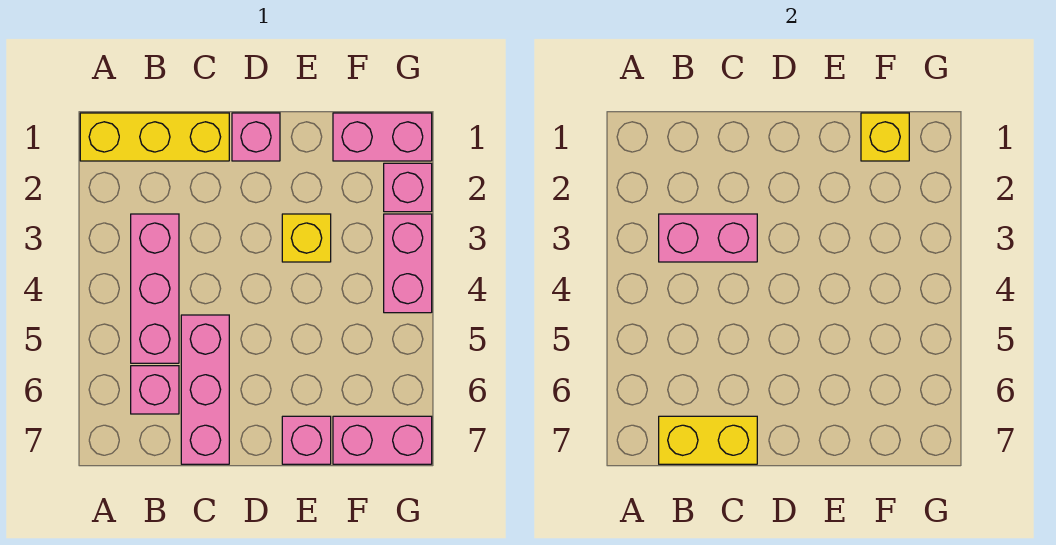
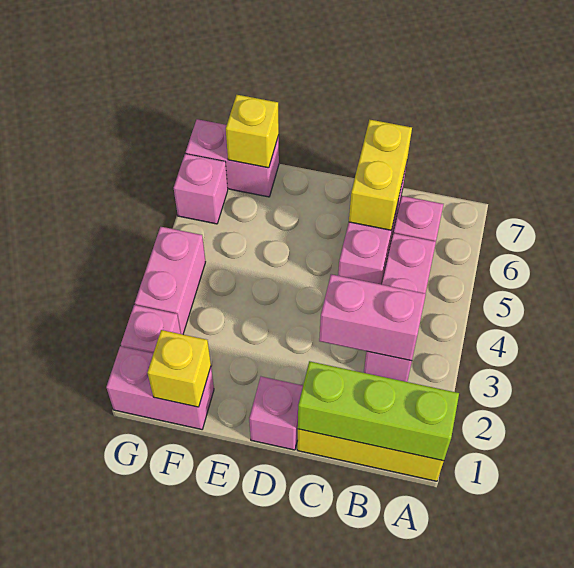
none -> lime 1x3 brick [298,361,459,461]
yellow 1x2 brick [659,416,757,464] -> yellow 1x2 brick turned to [349,120,412,230]
yellow 1x1 brick [282,214,331,262] -> yellow 1x1 brick moved to [226,95,279,168]
pink 1x1 brick [282,416,331,464] -> pink 1x1 brick moved to [174,154,228,224]

